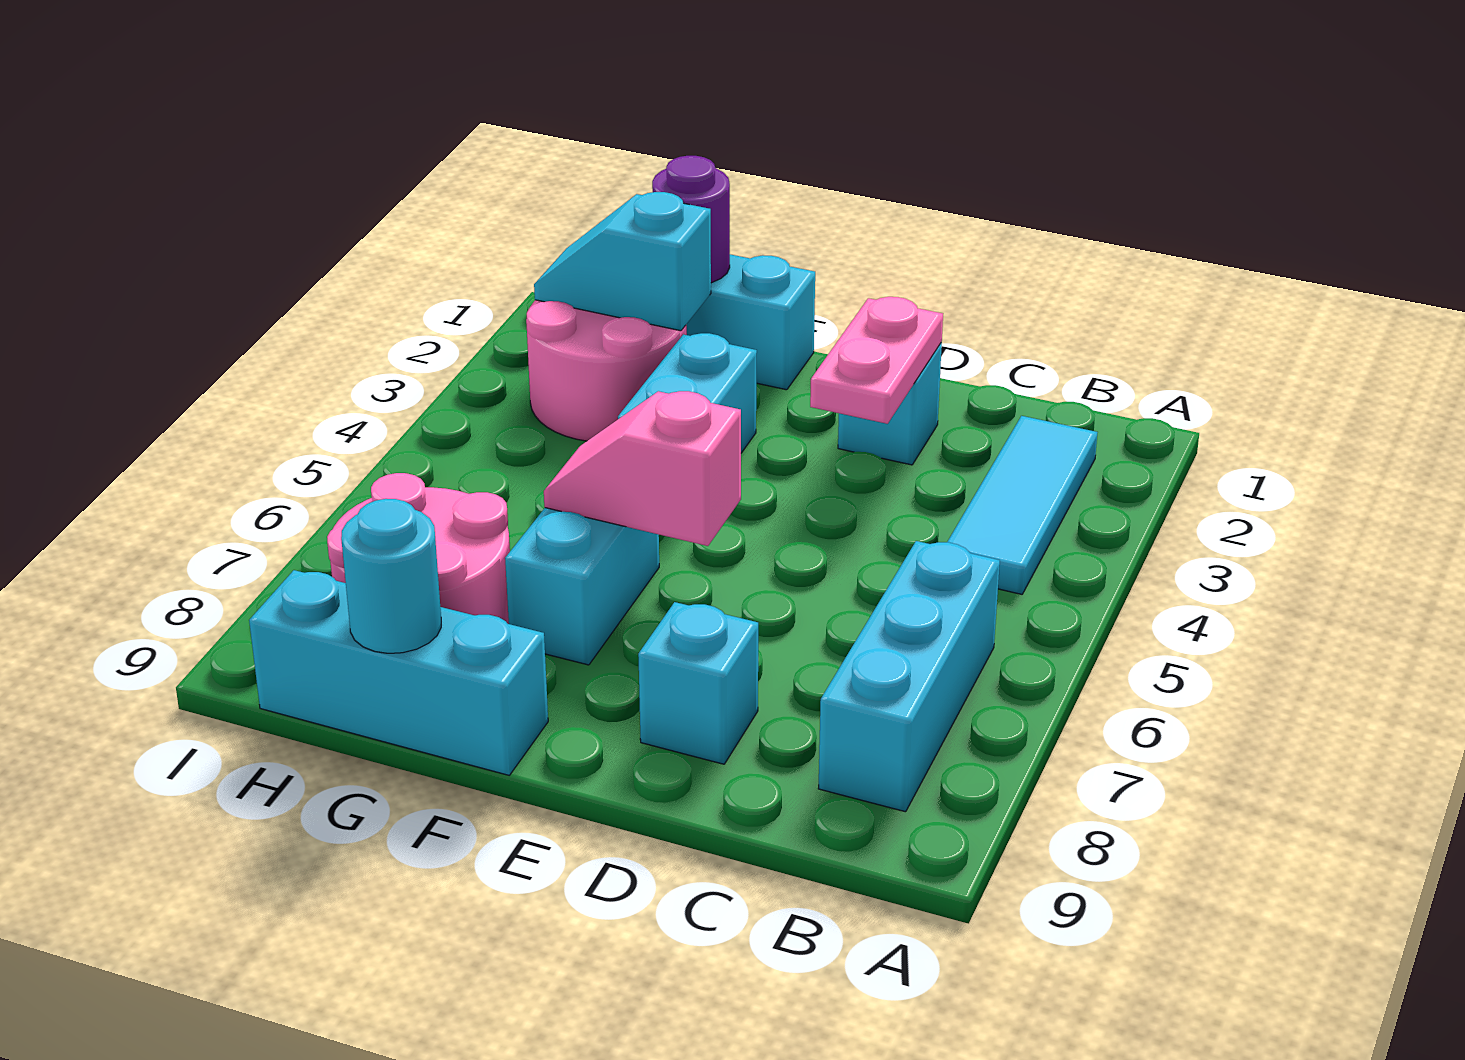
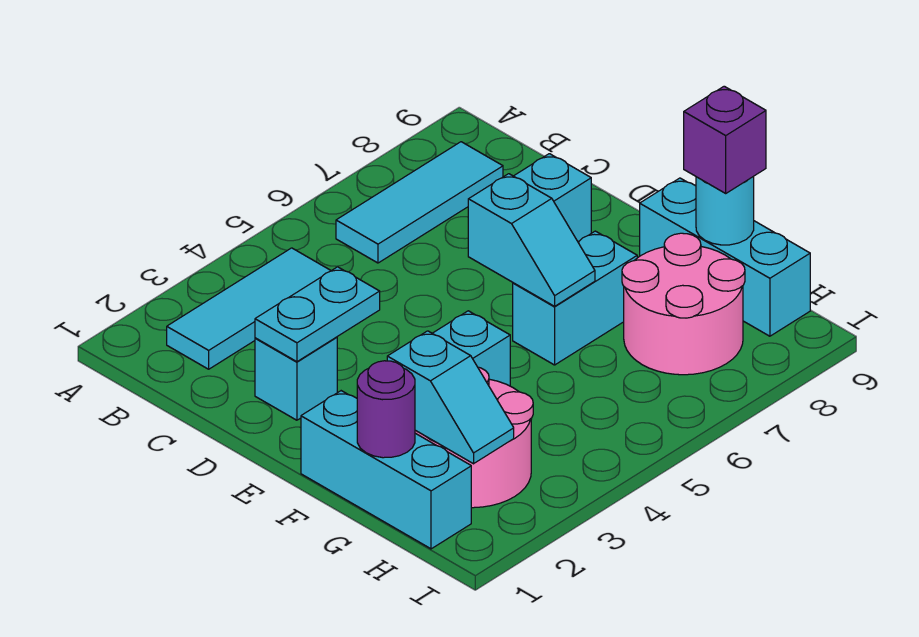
cyan 1x3 brick [818,541,1000,812] -> cyan 1x3 tile [336,142,503,263]
pink 1x2 plate [810,297,943,424] -> cyan 1x2 plate [255,267,380,362]
pink 1x2 slope [544,391,741,546] -> cyan 1x2 slope [468,174,595,306]
none -> purple 1x1 brick [684,86,766,193]

